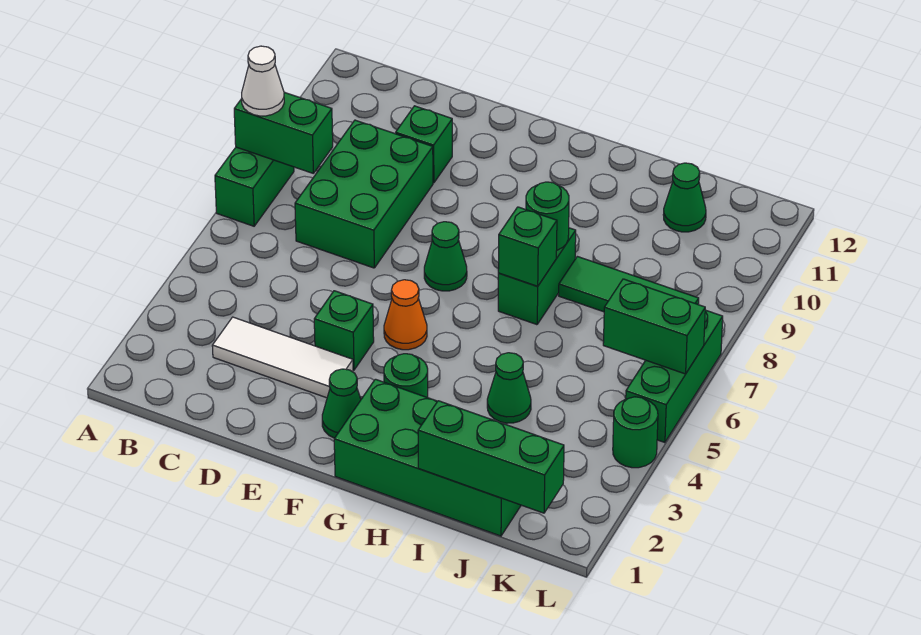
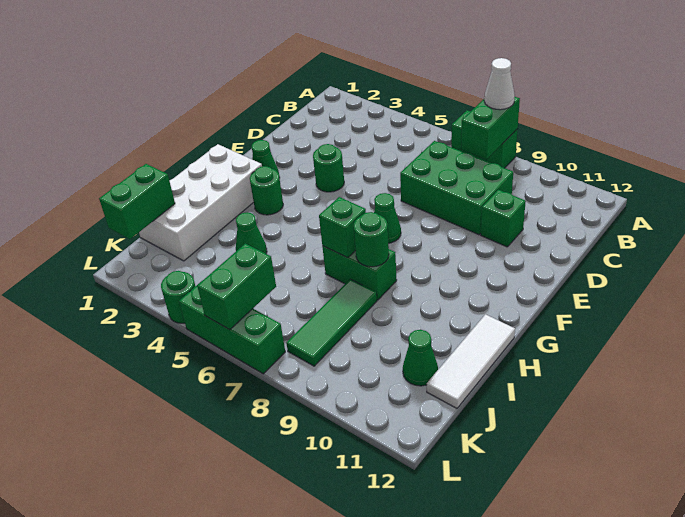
white 1x3 tile [212,317,353,398] -> white 1x3 tile moved to [427,314,515,408]
green 1x1 brick [314,291,374,370] -> green 1x1 round brick [313,144,344,192]
orange 1x1 cone [384,280,427,350] -> none
green 2x4 brick [334,379,521,536] -> white 2x4 brick [139,144,262,261]
green 1x3 brick [418,401,564,513] -> green 1x2 brick [99,164,175,239]

